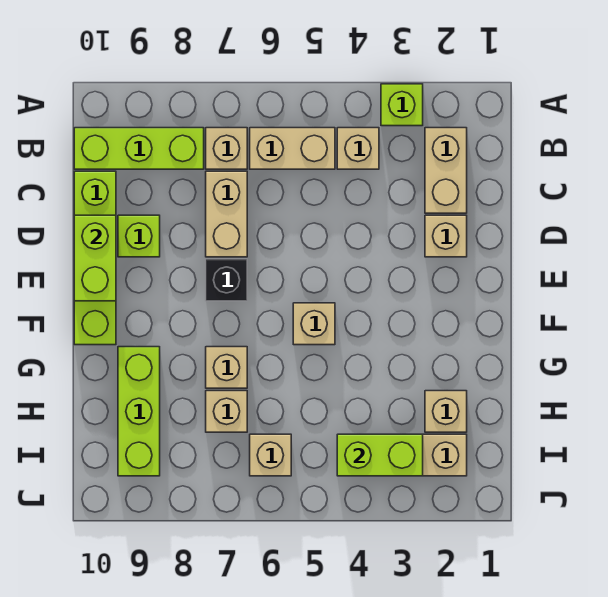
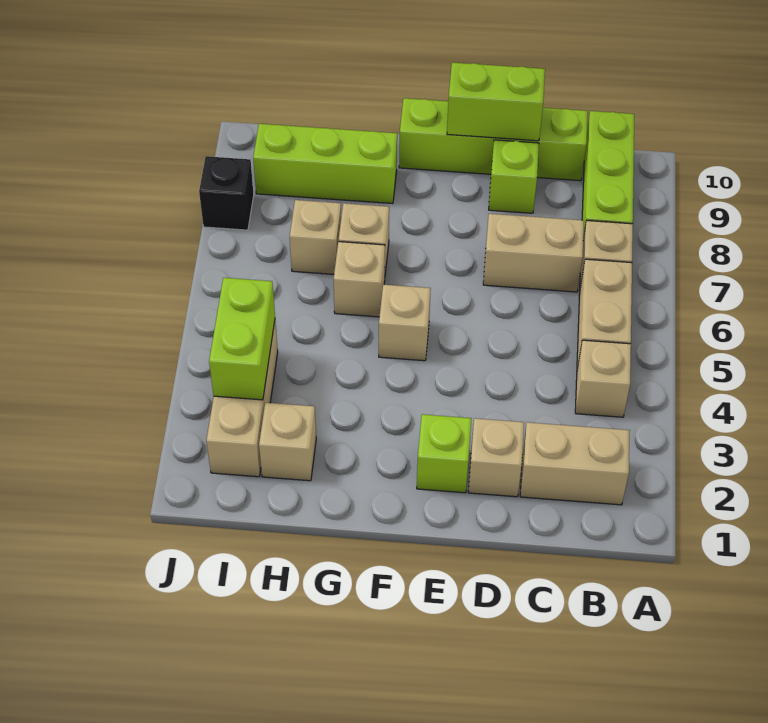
lime 1x1 brick [381,84,423,126] -> lime 1x1 brick moved to [417,414,471,493]
black 1x1 brick [206,259,247,301] -> black 1x1 brick moved to [199,156,254,230]
tan 1x1 brick [250,434,291,476] -> tan 1x1 brick moved to [334,242,385,317]

